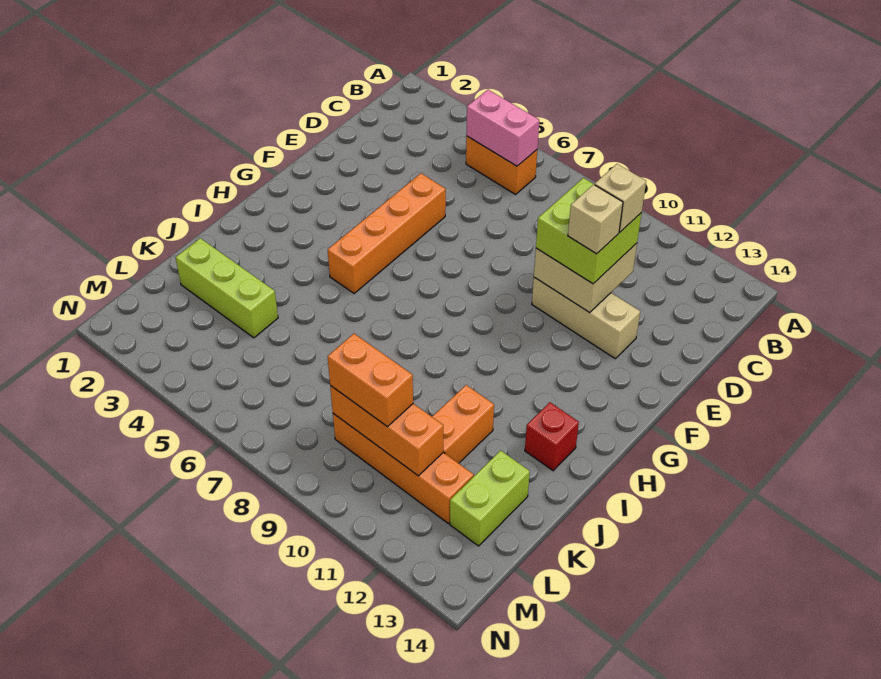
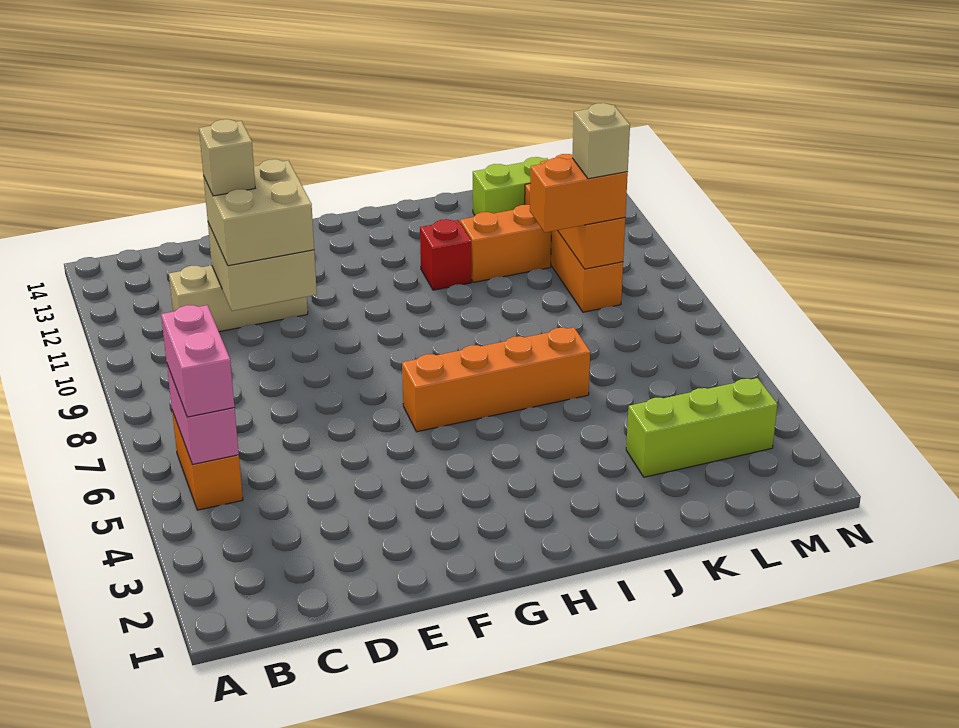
none -> pink 1x2 brick [161,305,235,417]
lime 2x2 brick [536,178,642,284] -> tan 2x2 brick [203,159,314,266]
orange 1x4 brick [328,173,446,293] -> orange 1x4 brick moved to [402,327,590,432]
tan 1x3 brick [532,277,640,358] -> tan 1x3 brick turned to [169,265,308,332]
tan 1x1 brick [568,185,623,254] -> tan 1x1 brick moved to [572,103,630,179]
red 1x1 brick [525,402,579,471] -> red 1x1 brick moved to [420,219,471,290]
lime 1x3 brick [176,238,278,338] -> lime 1x3 brick turned to [626,378,777,477]
orange 1x2 brick [328,334,413,427] -> orange 1x2 brick turned to [530,158,628,232]

